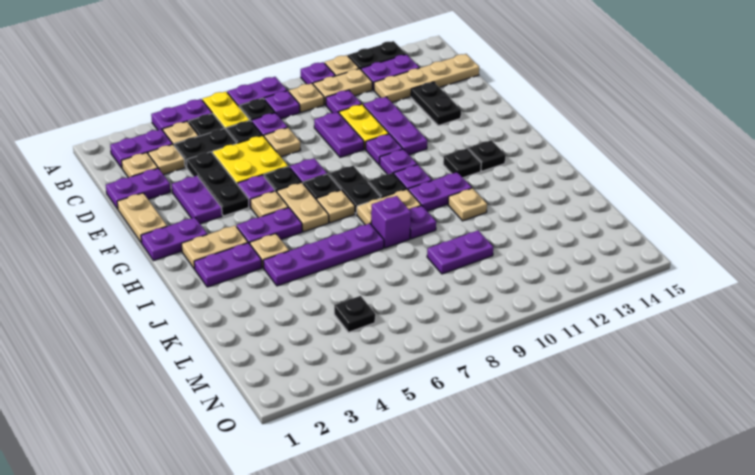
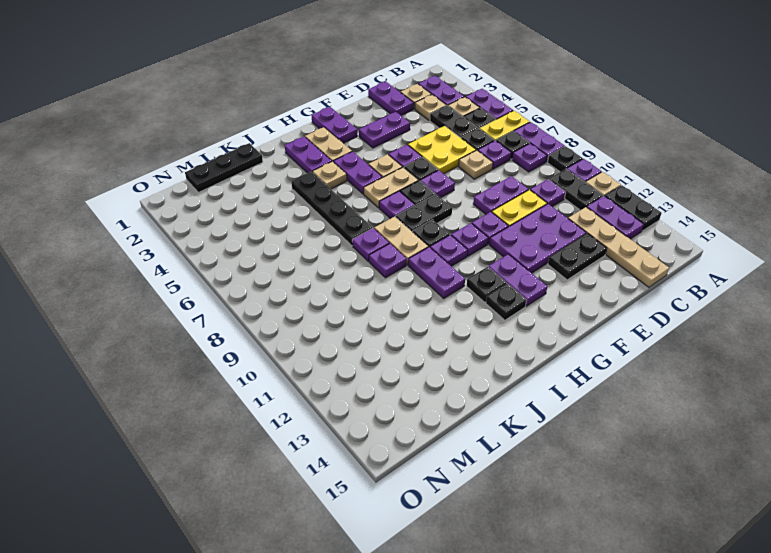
tan 1x1 plate [289,83,324,112] -> none
tan 1x2 plate [313,69,372,105] -> black 1x2 plate [549,169,603,210]
black 1x3 plate [186,152,249,216] -> black 1x3 plate moved to [185,143,263,192]
purple 1x3 plate [363,97,427,155] -> purple 2x3 plate [489,204,586,273]
tan 1x2 plate [117,193,167,243] -> none
tan 1x1 plate [317,190,355,223] -> purple 1x1 plate [379,191,415,219]
purple 1x4 plate [263,223,384,286] -> black 1x4 plate [291,172,373,246]
purple 1x1 brick [371,196,411,248] -> purple 1x1 plate [352,228,389,261]
tan 1x1 plate [448,188,487,221] -> none
purple 1x2 plate [427,231,493,274] -> purple 1x2 plate moved to [489,254,547,306]
black 1x1 plate [334,296,375,332] -> black 1x1 plate moved to [547,146,583,172]

